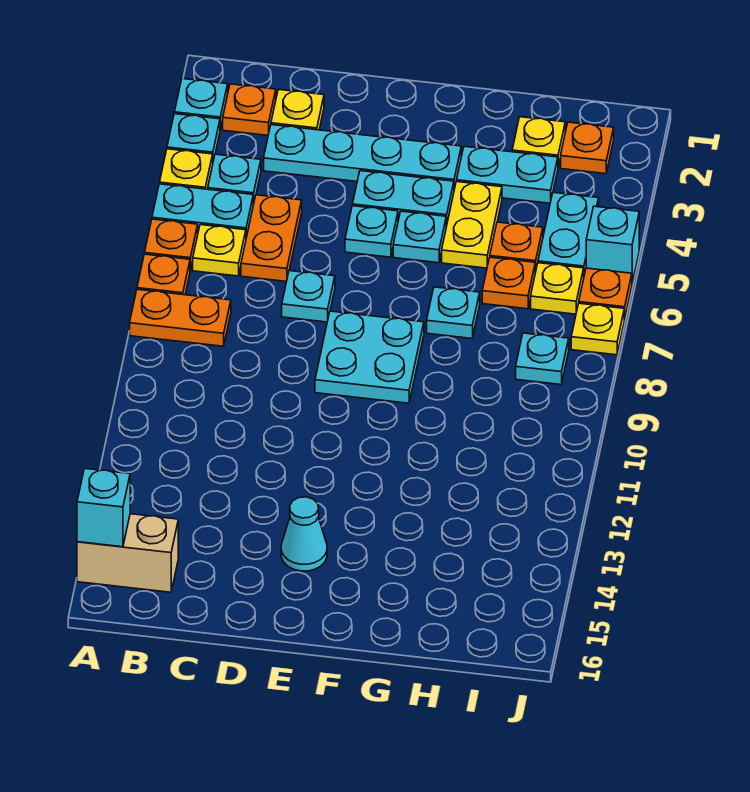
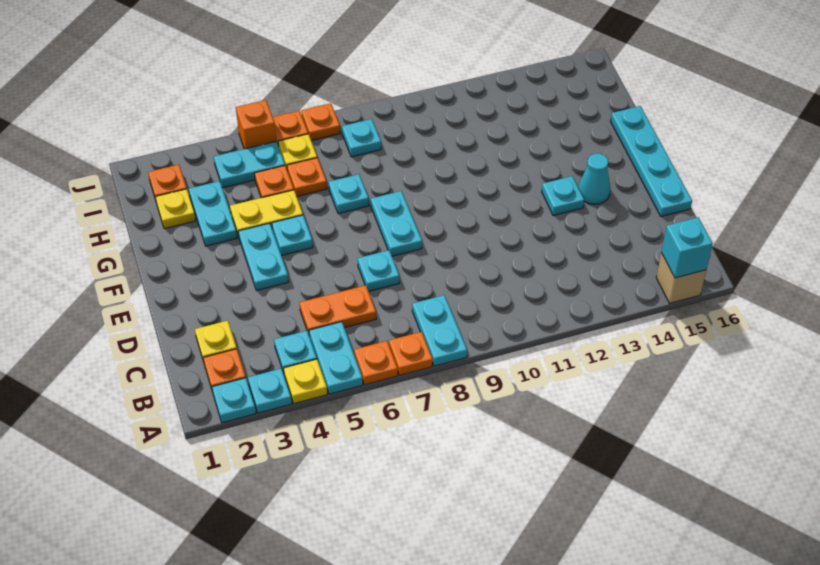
orange 1x2 plate [130,289,231,346] -> cyan 1x2 plate [412,295,467,366]
tan 1x2 brick [77,514,178,592] -> tan 1x1 brick [656,253,706,303]
yellow 1x1 plate [193,225,246,276] -> none
cyan 1x4 plate [264,125,461,189] -> cyan 1x4 plate moved to [611,106,692,216]
cyan 1x1 plate [345,206,398,257] -> cyan 1x1 plate moved to [542,176,584,216]
cyan 2x2 plate [315,311,424,403] -> cyan 1x2 plate [371,191,422,256]
cyan 1x1 brick [586,206,639,283] -> orange 1x1 brick [236,100,276,149]
yellow 1x1 plate [571,303,624,355] -> orange 1x1 plate [301,103,340,141]

